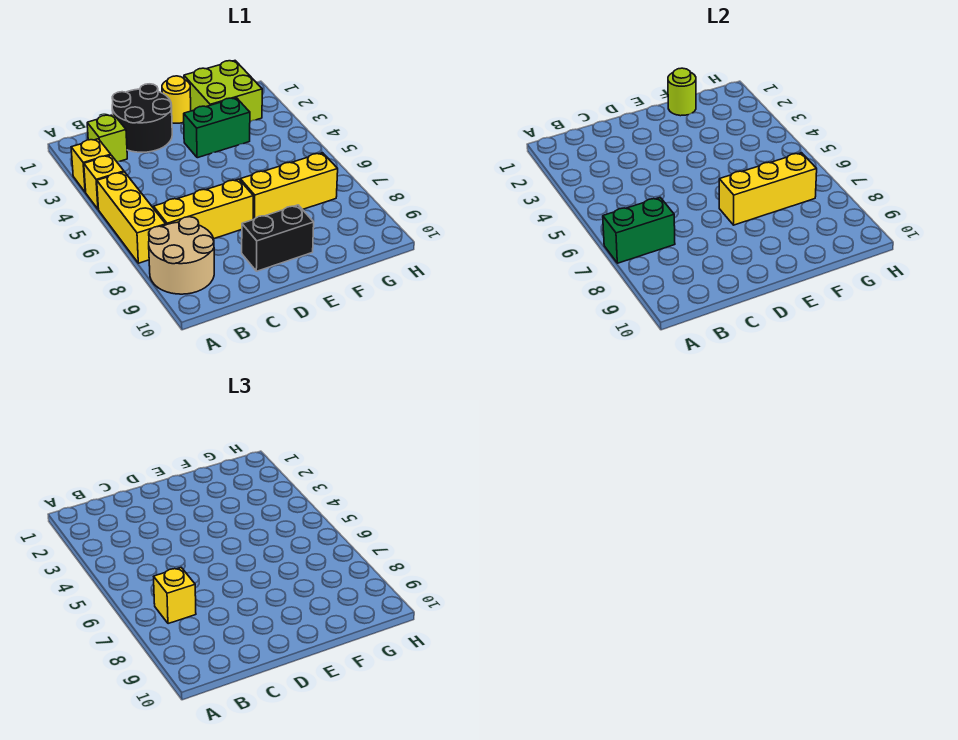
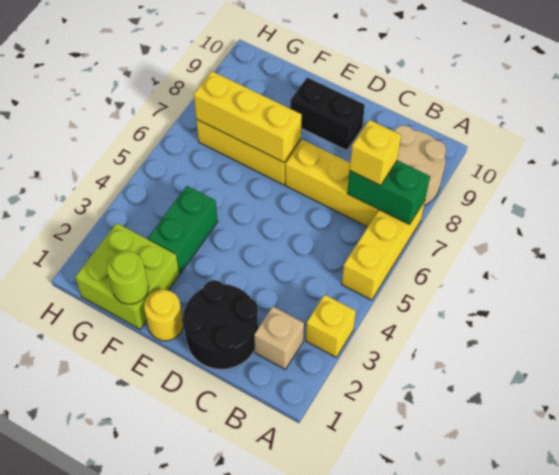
yellow 1x1 brick [84,155,124,209] -> none
lime 1x1 brick [87,115,127,162] -> tan 1x1 brick [254,307,304,369]
green 1x2 brick [184,98,250,158] -> green 1x2 brick turned to [148,186,218,273]

